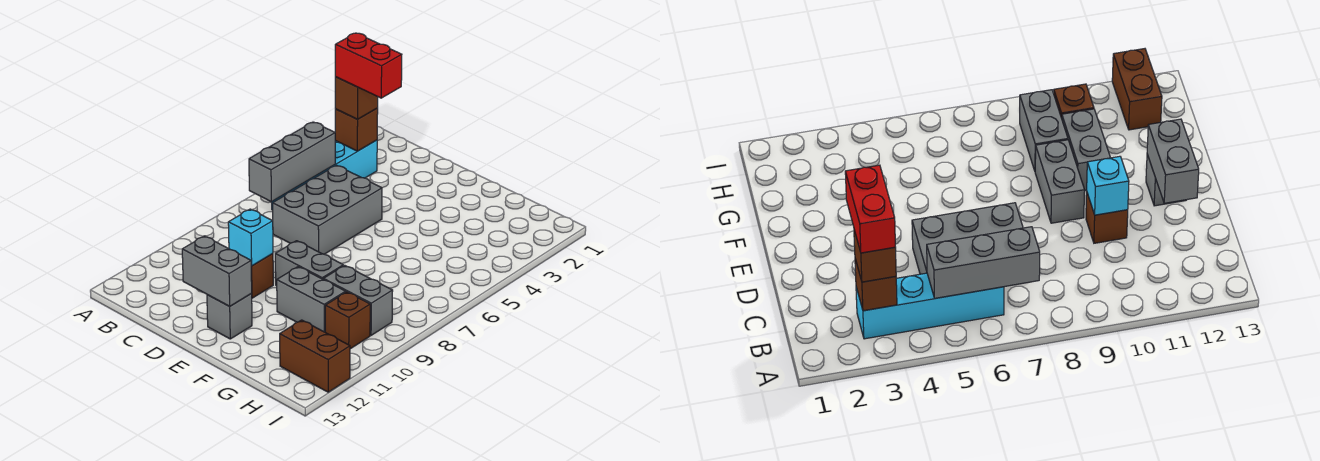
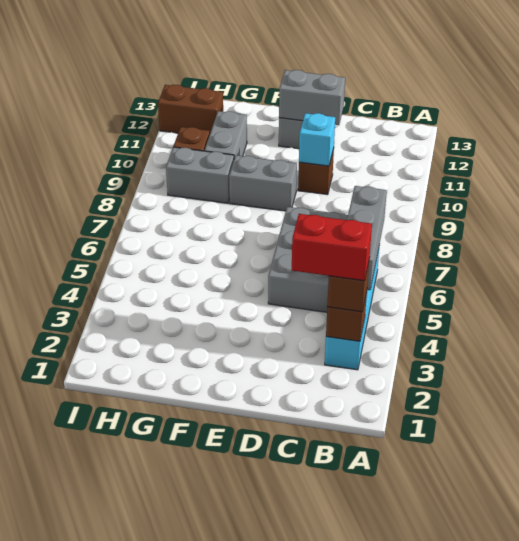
grey 1x2 brick [277,267,346,332] -> grey 1x2 brick turned to [205,111,247,158]

